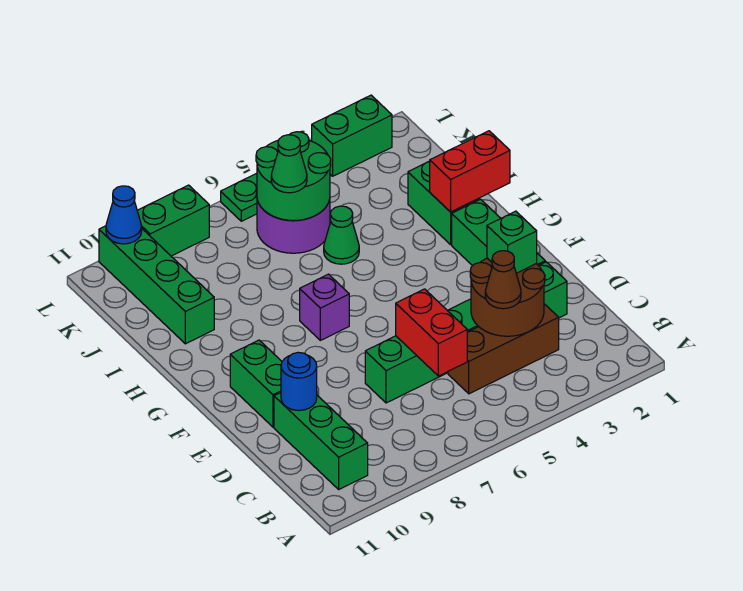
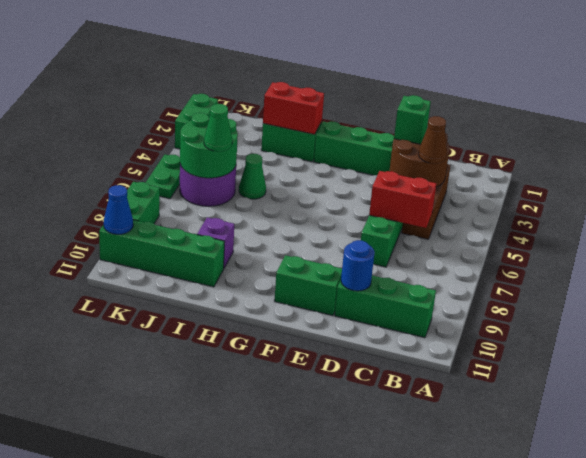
purple 1x1 brick [300,274,349,340] -> purple 1x1 brick moved to [197,217,234,268]
red 1x2 brick [430,131,510,212] -> red 1x2 brick turned to [263,82,324,134]

